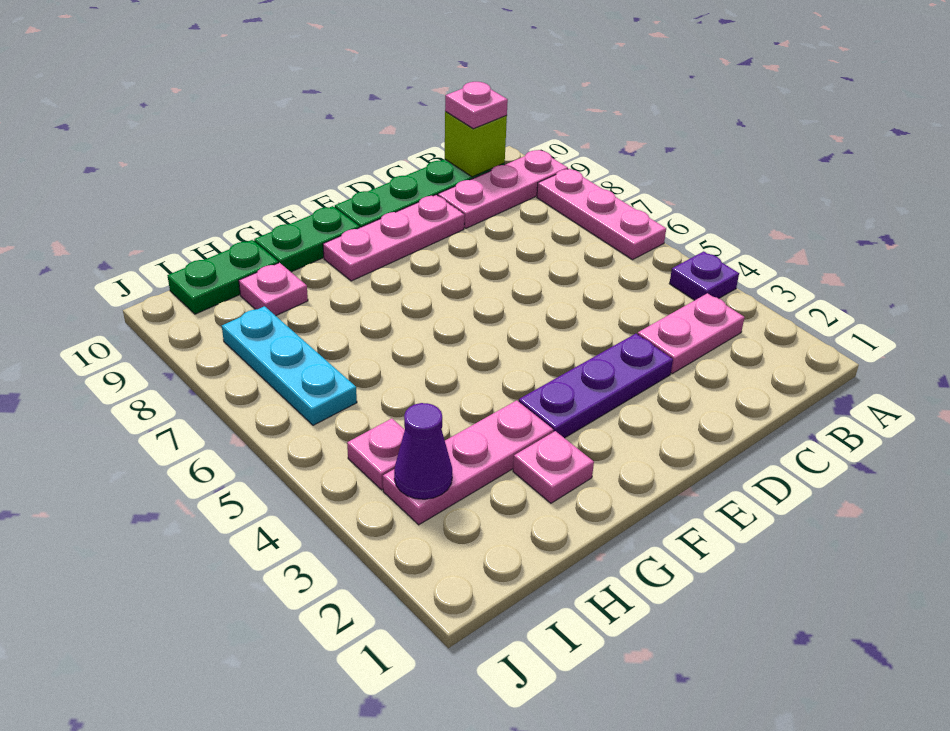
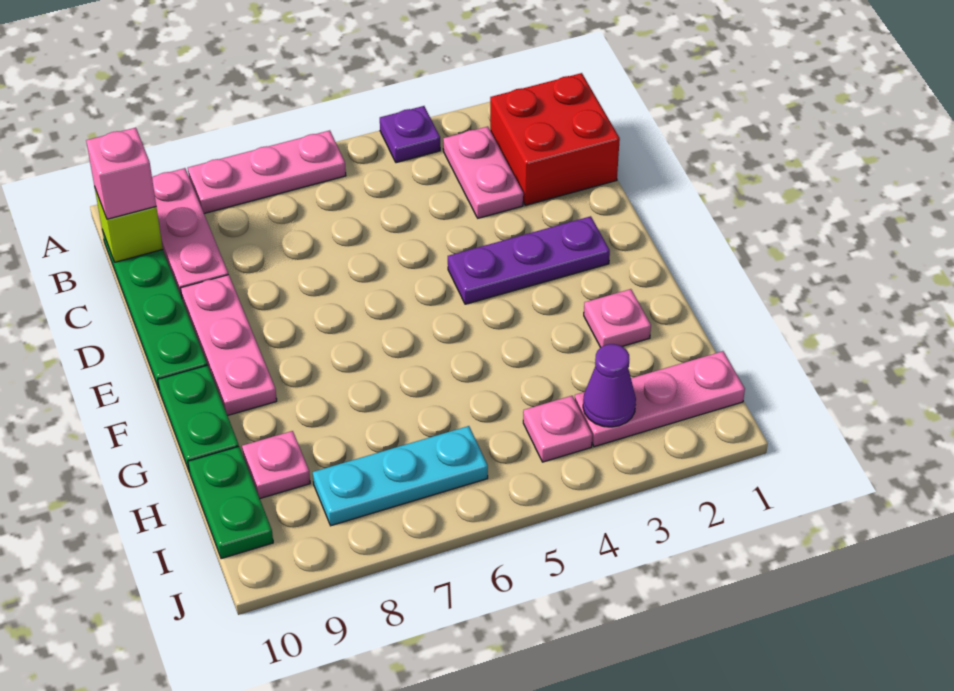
none -> red 2x2 brick [490,73,620,205]
pink 1x1 plate [445,82,508,129] -> pink 1x1 brick [86,128,156,219]
purple 1x3 plate [519,334,673,438] -> purple 1x3 plate turned to [448,216,610,304]
pink 1x3 plate [383,400,553,525] -> pink 1x3 plate turned to [575,351,745,447]

